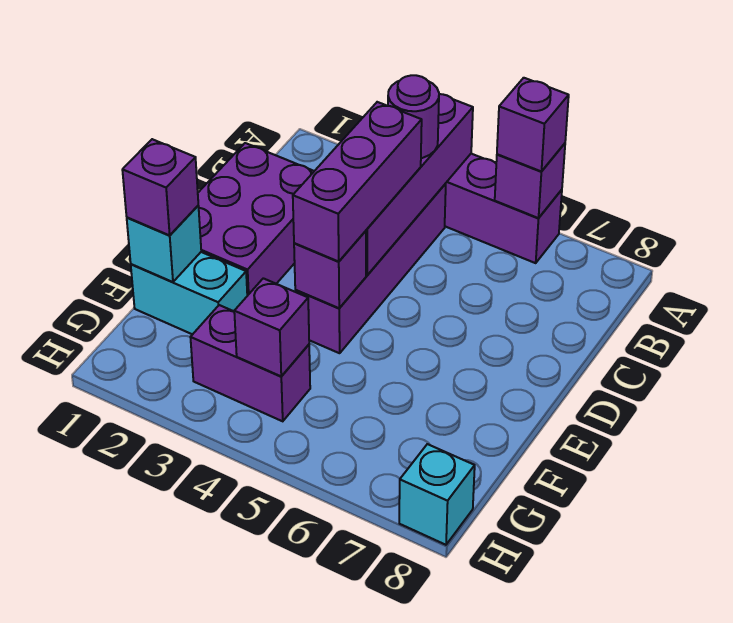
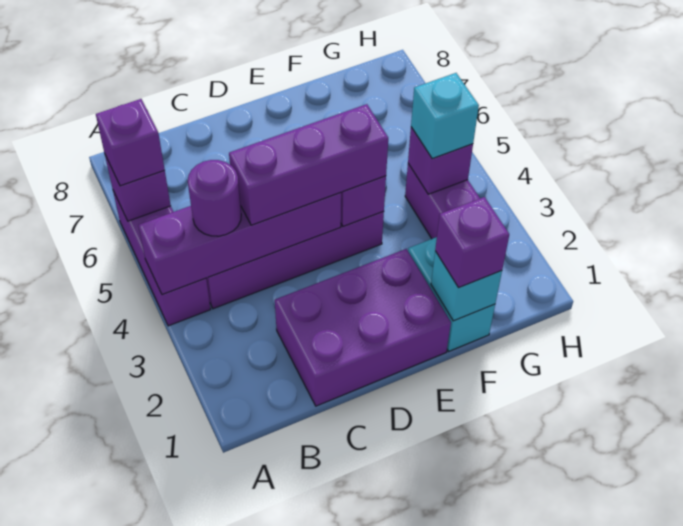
cyan 1x1 brick [399,444,475,545] -> cyan 1x1 brick moved to [411,73,479,159]

